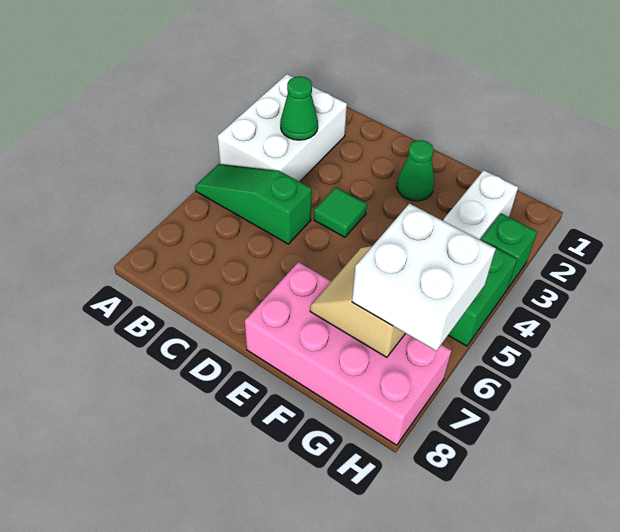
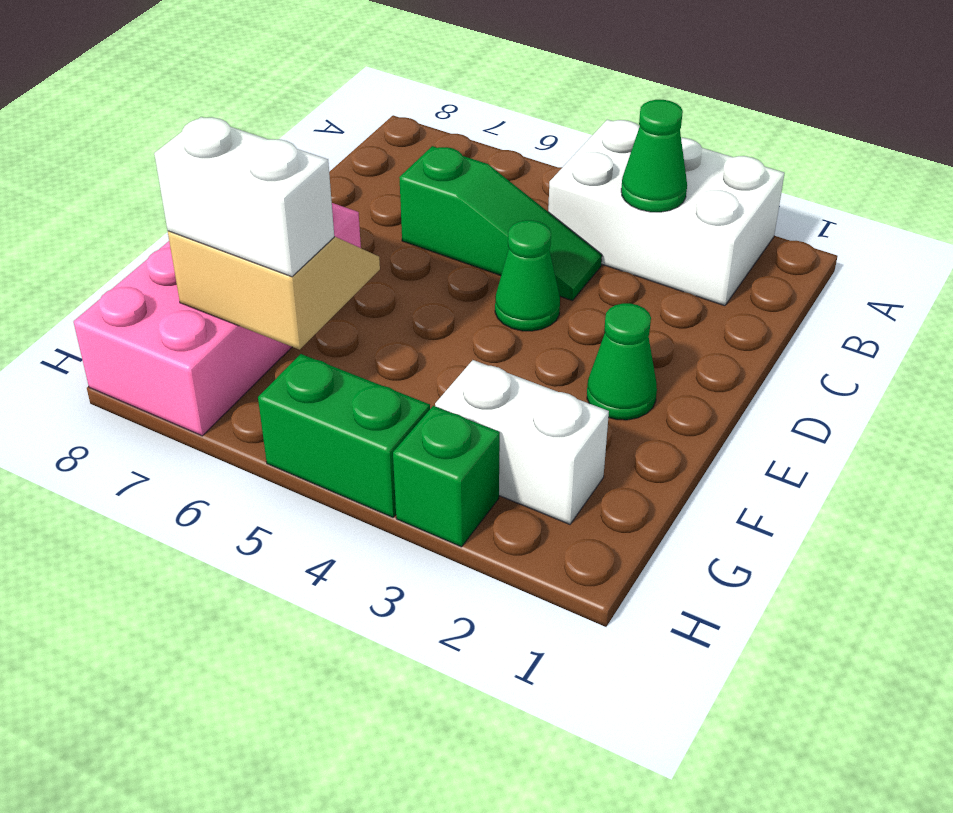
green 1x3 slope [195,164,312,244] -> green 1x3 slope turned to [399,146,602,301]
green 1x1 tile [314,187,367,237] -> green 1x1 cone [495,220,560,331]
white 2x2 brick [352,204,496,351] -> white 1x2 brick [154,117,334,277]

